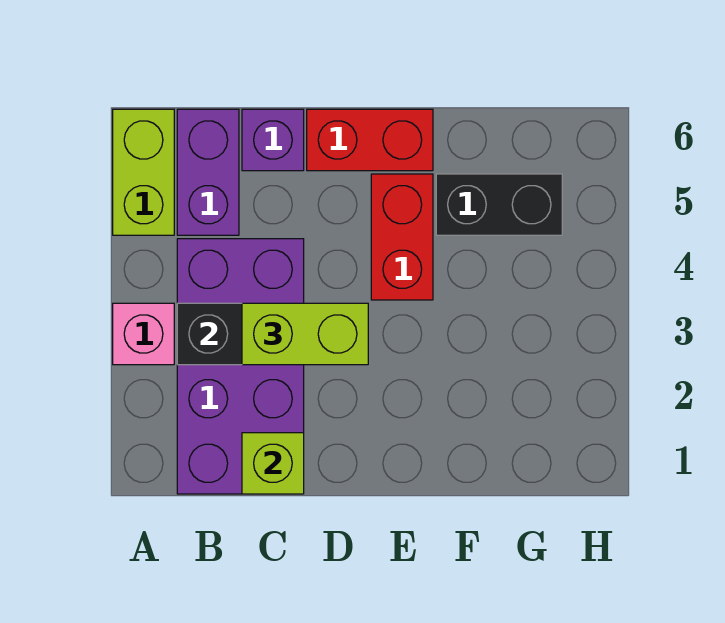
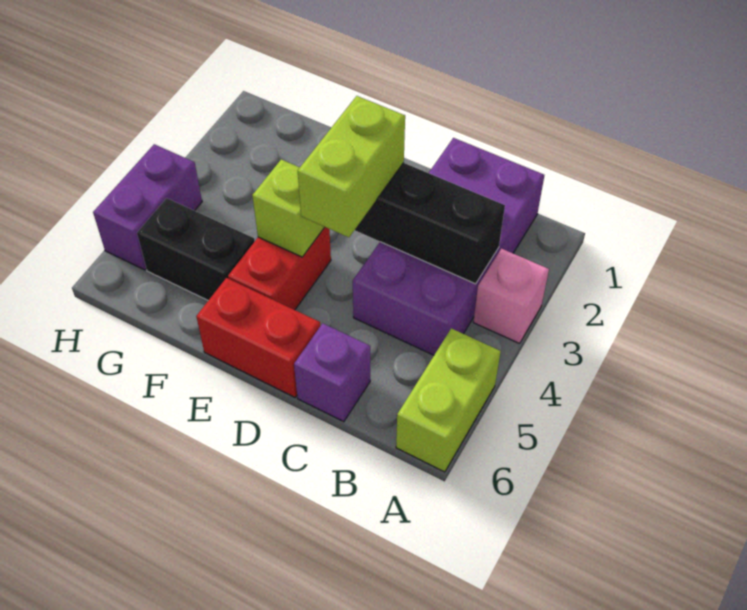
purple 1x2 brick [177,109,239,235] -> purple 1x2 brick moved to [93,144,202,270]
lime 1x1 brick [242,433,304,494] -> lime 1x1 brick moved to [252,159,325,257]
lime 1x2 brick [242,303,368,365] -> lime 1x2 brick turned to [298,96,405,237]

